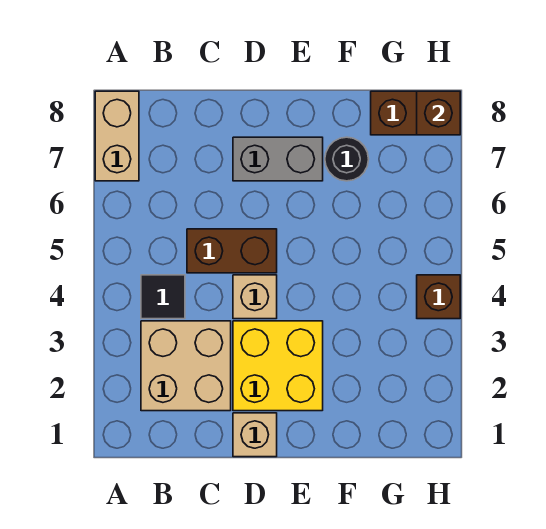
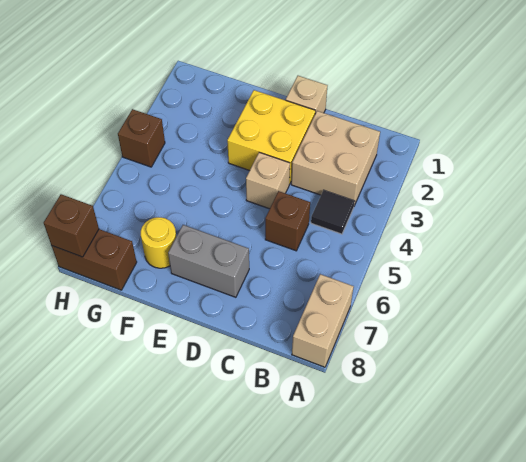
brown 1x2 brick [187,229,277,273] -> brown 1x1 brick [265,191,310,251]
black 1x1 round brick [325,137,369,181] -> yellow 1x1 round brick [141,217,176,268]

